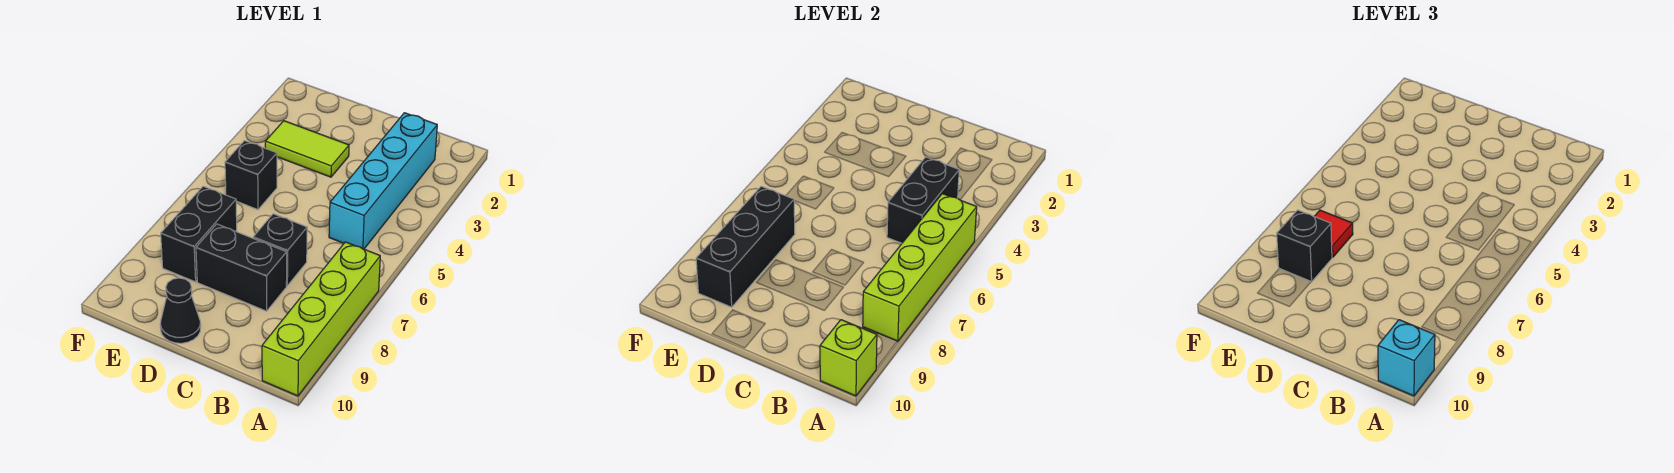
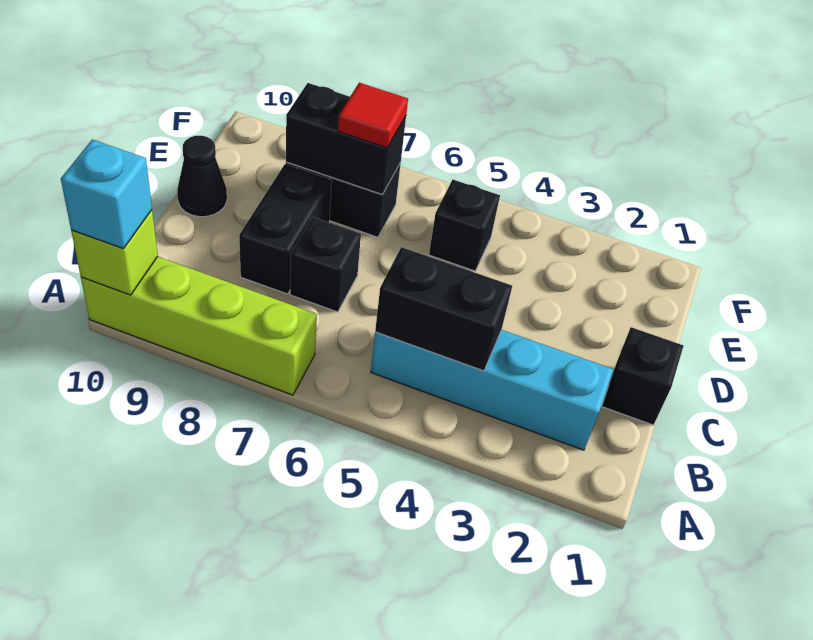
lime 1x4 brick [863,194,977,341] -> none
lime 1x2 tile [265,121,349,177] -> none
black 1x3 brick [696,186,795,307] -> black 1x2 brick [286,83,406,195]
black 1x1 brick [1277,210,1332,282] -> black 1x1 brick moved to [602,327,683,425]

